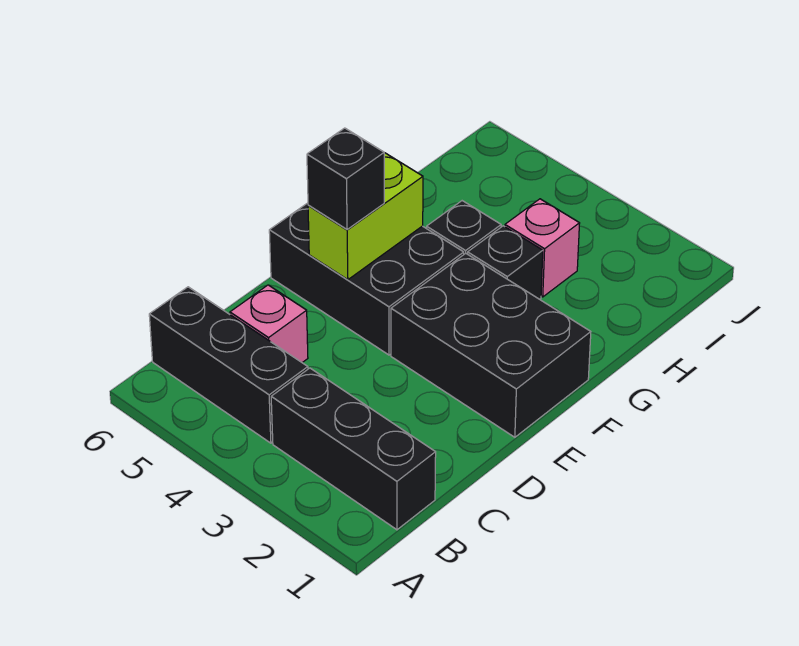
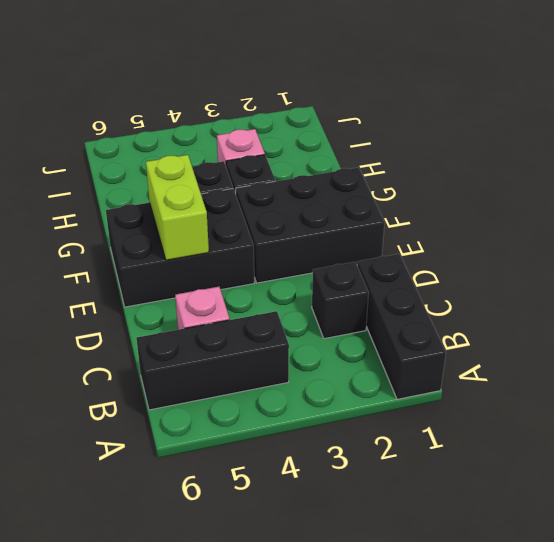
black 1x3 brick [271,368,436,530] -> black 1x3 brick turned to [357,254,446,399]
black 1x1 brick [307,128,384,230] -> black 1x1 brick moved to [312,262,369,339]

